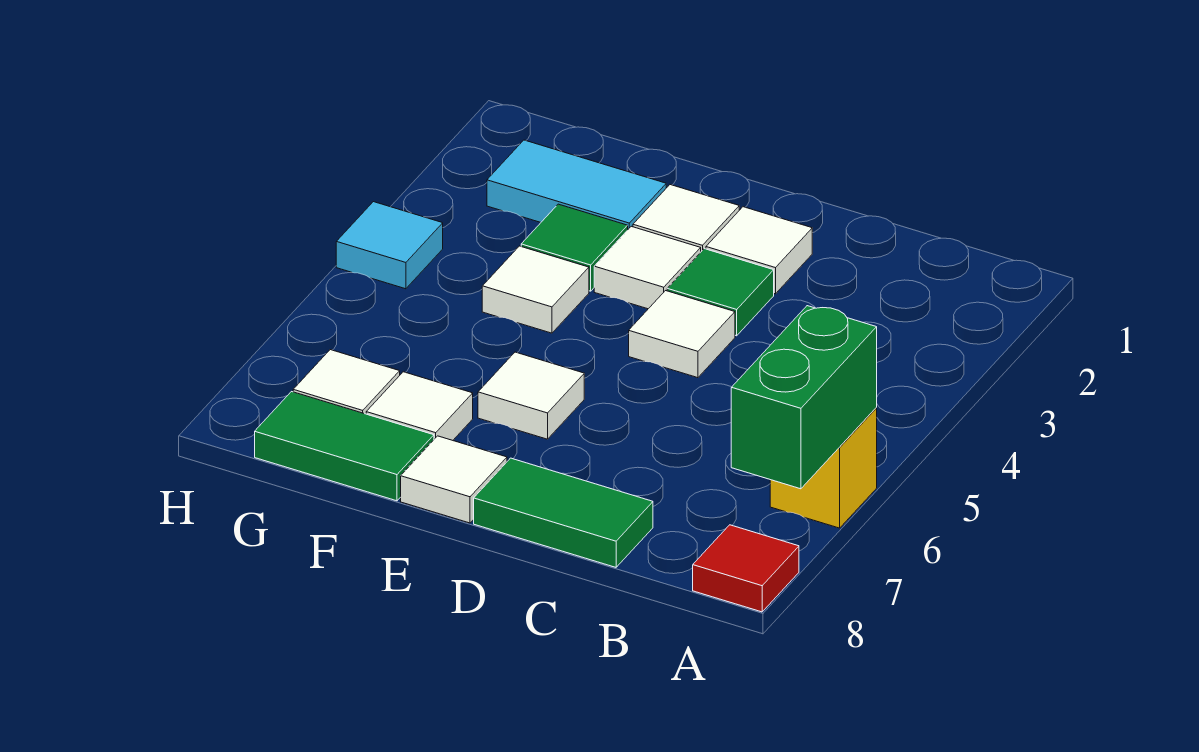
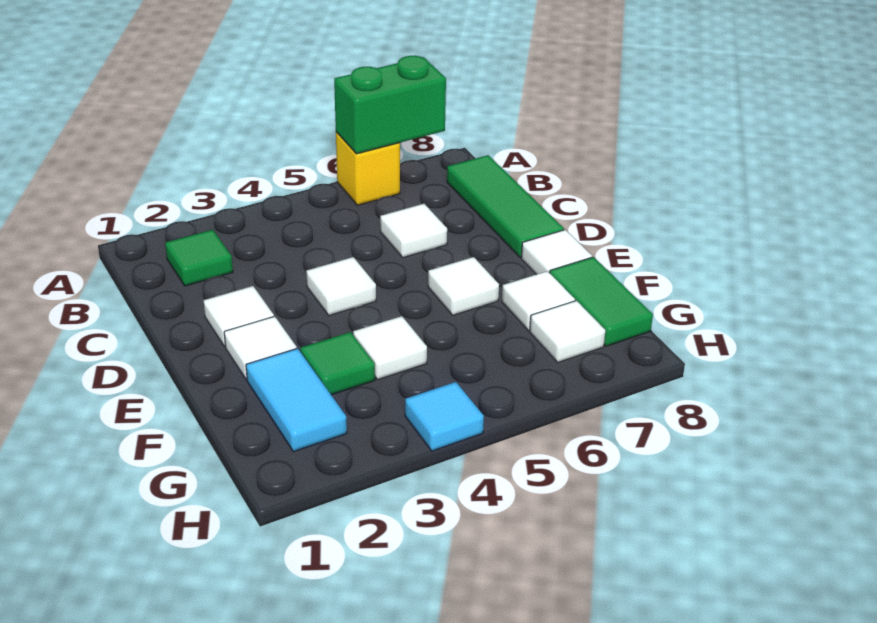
red 1x1 tile [693,525,799,612] -> none
green 1x2 tile [474,458,653,567] -> green 1x3 tile [447,155,564,258]
green 1x1 tile [667,249,774,336] -> green 1x1 tile moved to [165,230,233,286]
white 1x1 tile [594,226,701,309] -> white 1x1 tile moved to [380,204,447,258]

